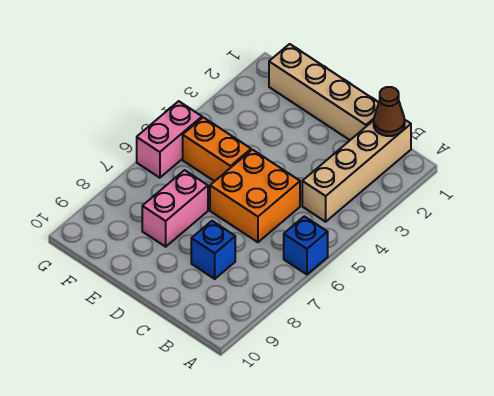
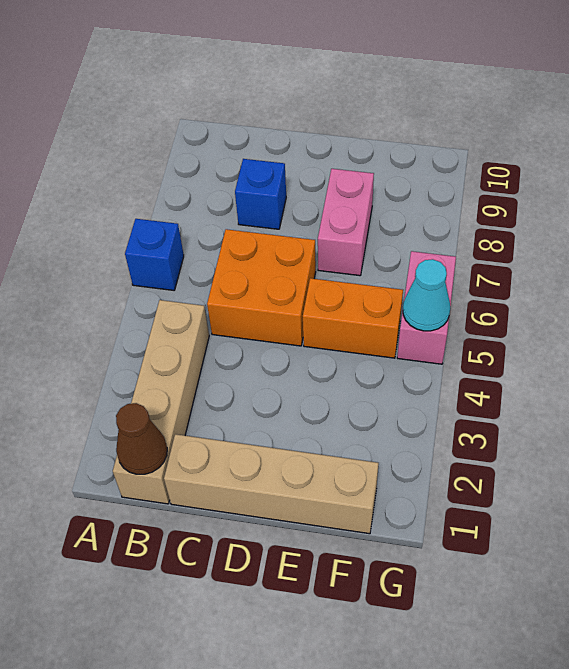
none -> cyan 1x1 cone [403,259,450,331]

